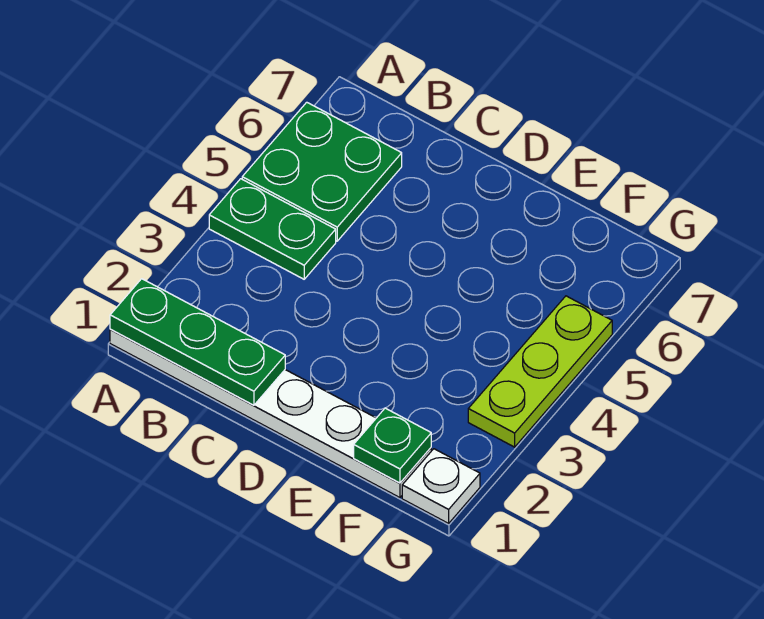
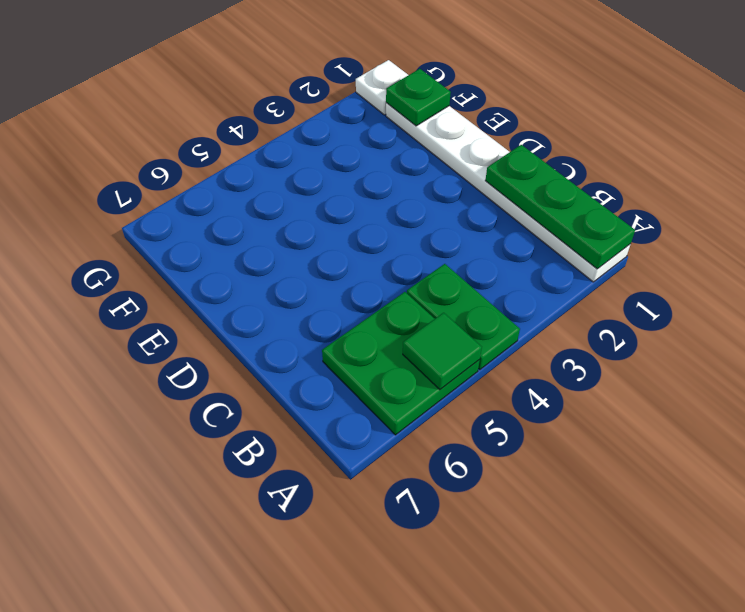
none -> green 1x1 tile [403,313,482,390]
lime 1x3 plate [468,296,612,447] -> none

